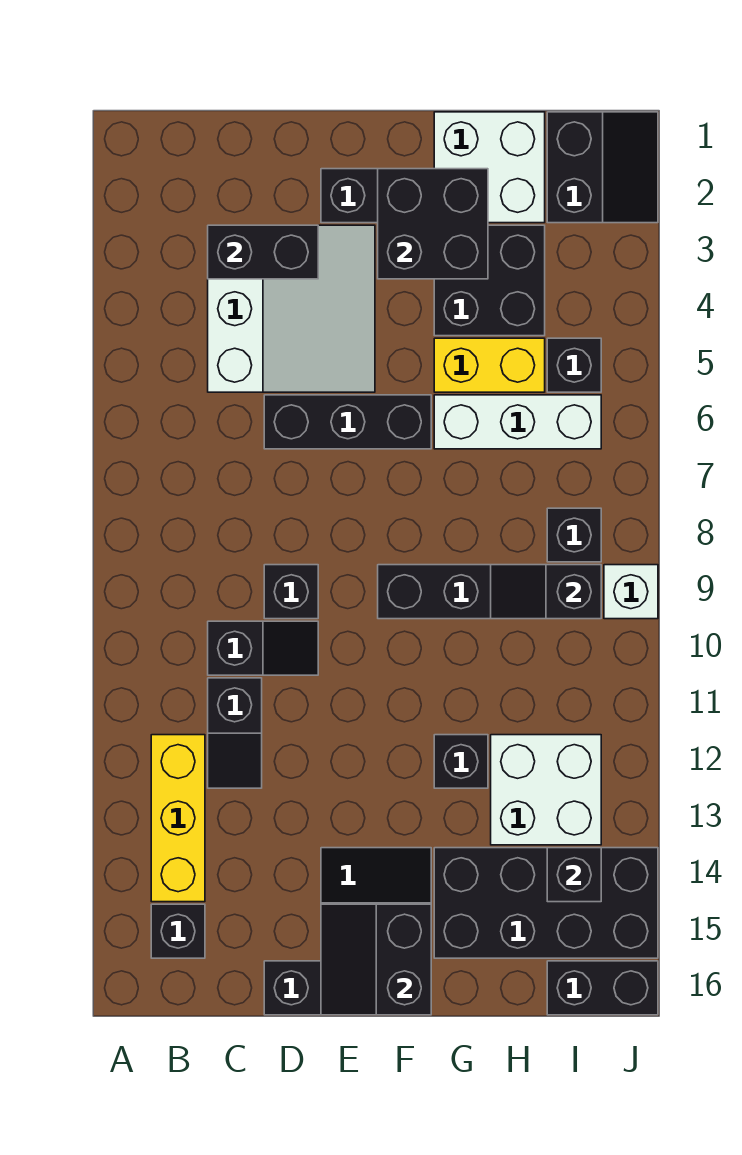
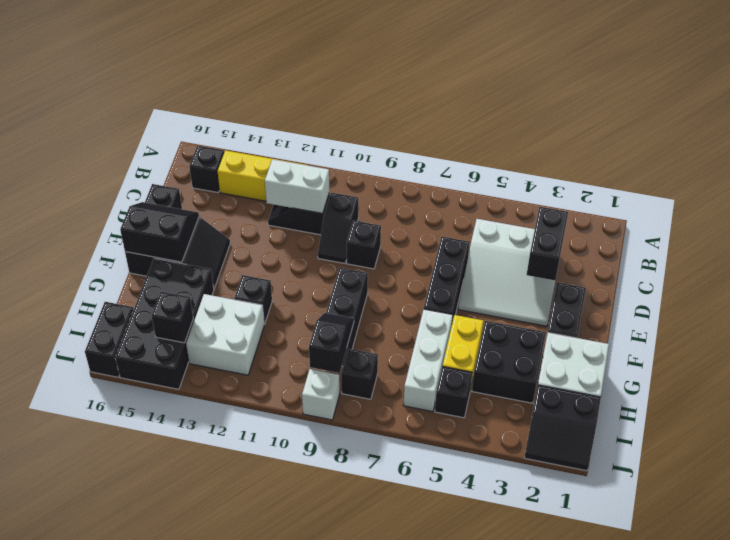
none -> white 1x2 brick [265,159,330,213]
black 2x2 brick [378,169,488,279] -> none

